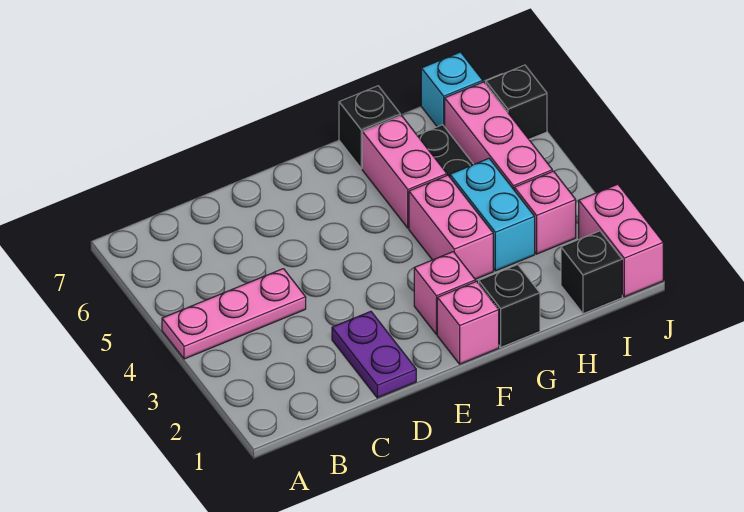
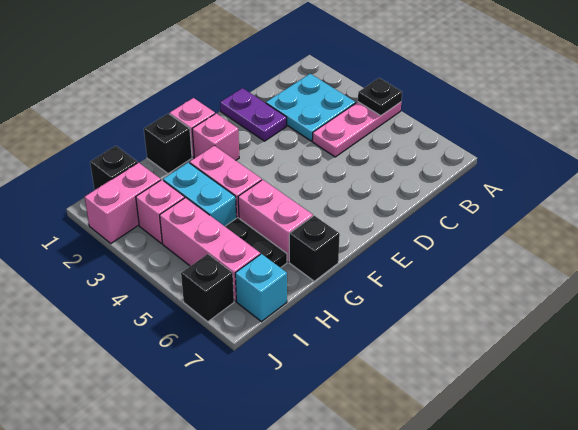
none -> black 1x1 plate [358,78,402,116]
none -> cyan 2x2 plate [266,74,356,141]
pink 1x2 brick [579,184,663,297] -> pink 1x2 brick turned to [85,163,161,243]

